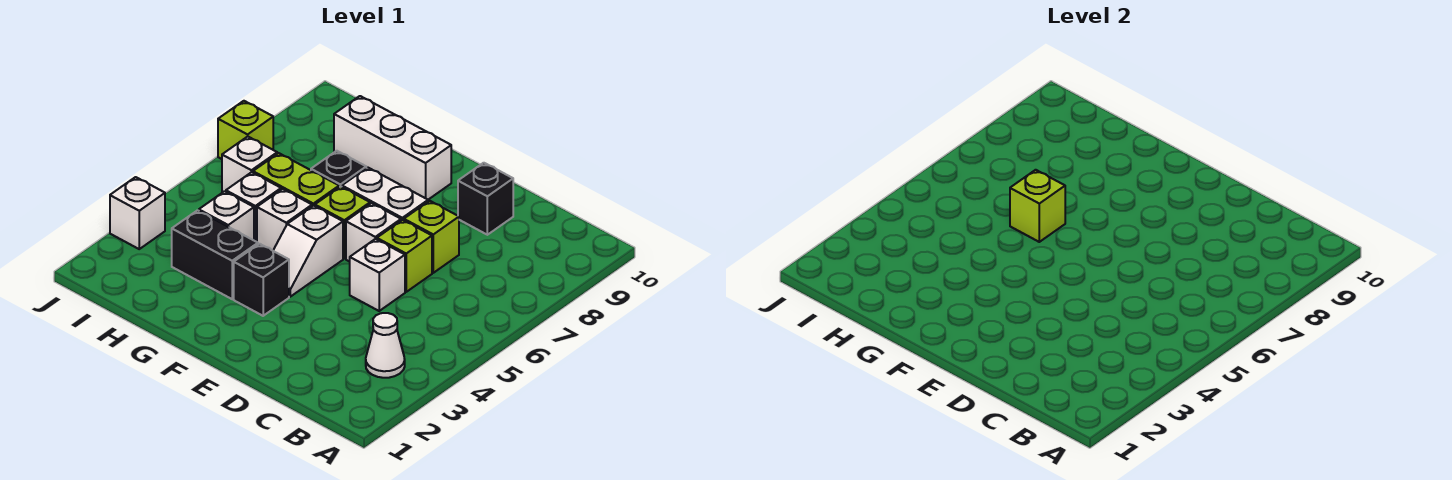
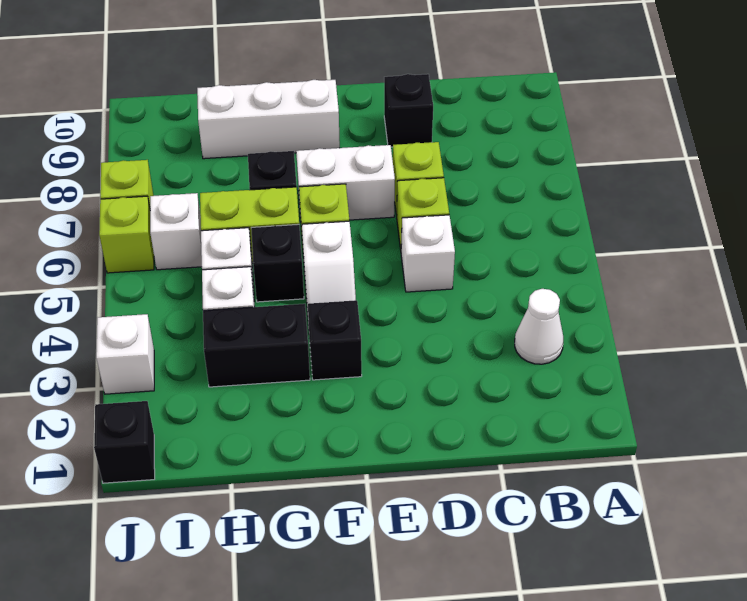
white 1x1 brick [346,203,401,262] -> none
white 1x1 brick [257,189,312,251] -> black 1x1 brick [251,224,304,302]
lime 1x1 brick [1010,170,1065,242] -> lime 1x1 brick moved to [99,196,154,273]
none -> black 1x1 brick [94,401,155,483]

